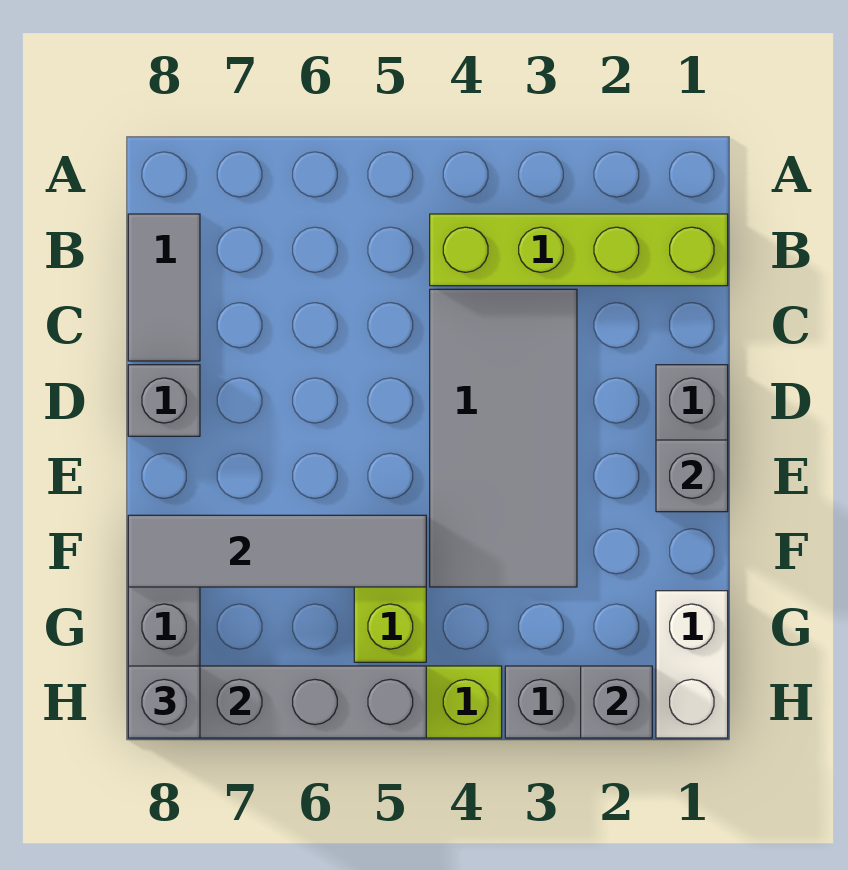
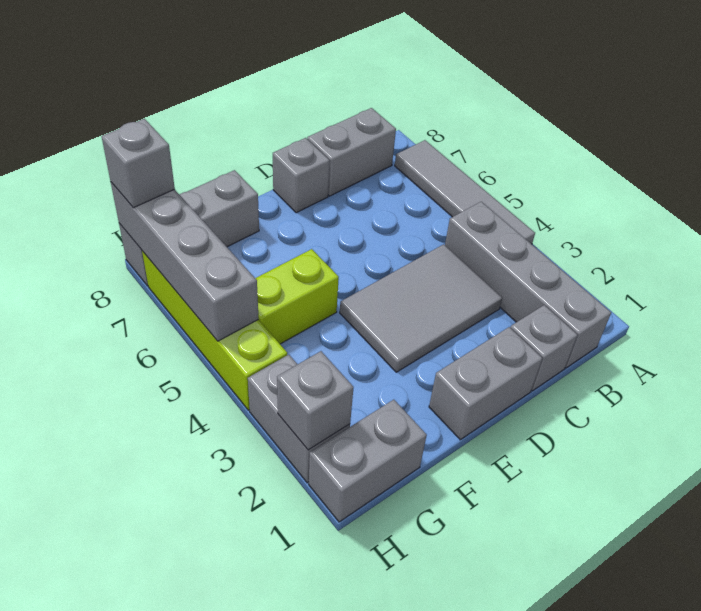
lime 1x4 brick [430,214,728,286] -> grey 1x4 brick [445,202,611,368]
grey 1x2 tile [128,214,200,361] -> grey 1x2 brick [307,108,396,196]
grey 2x4 tile [430,289,577,587] -> grey 2x3 tile [340,244,502,372]
grey 1x1 brick [656,440,728,512] -> grey 1x1 brick moved to [510,305,578,391]
grey 1x4 tile [128,515,426,587] -> grey 1x4 tile moved to [395,140,535,244]
white 1x2 brick [656,591,728,738] -> grey 1x2 brick [309,400,427,522]

